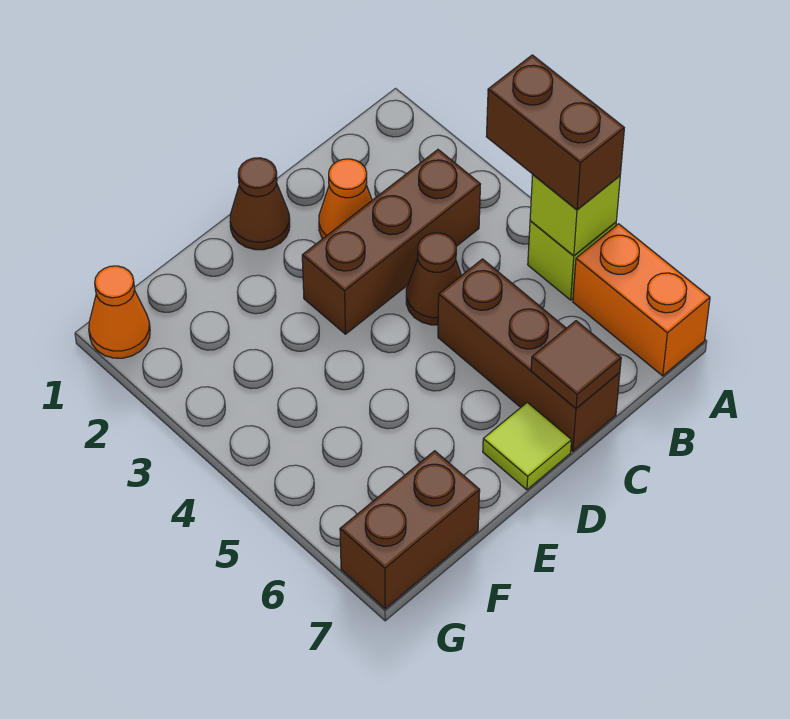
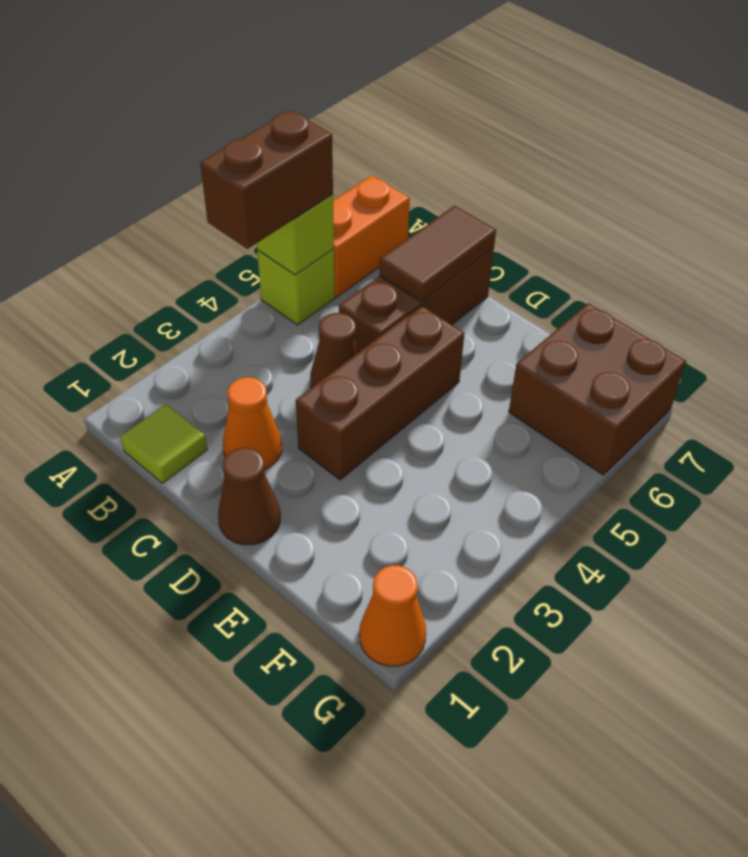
brown 1x3 brick [302,150,481,334] -> brown 1x3 brick turned to [296,305,465,480]
brown 1x1 tile [531,321,621,408] -> brown 1x2 tile [379,206,496,302]
lime 1x1 tile [483,402,572,490] -> lime 1x1 tile moved to [121,404,207,483]
brown 1x2 brick [340,451,480,609] -> brown 2x2 brick [509,303,686,475]

